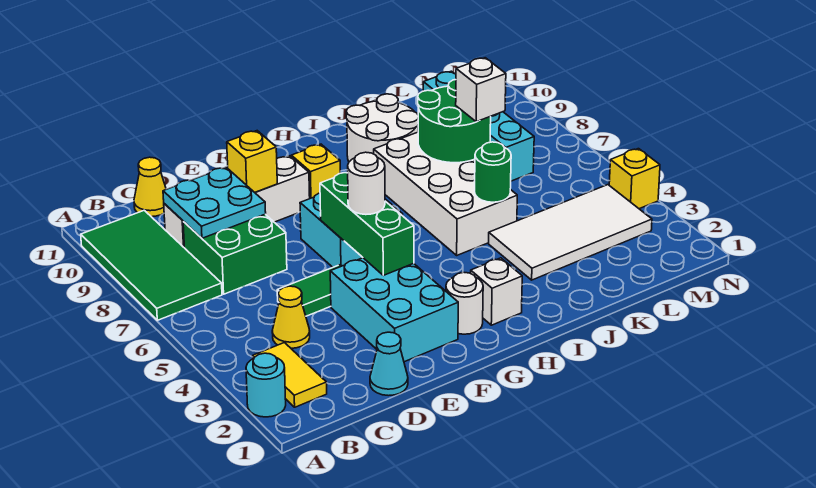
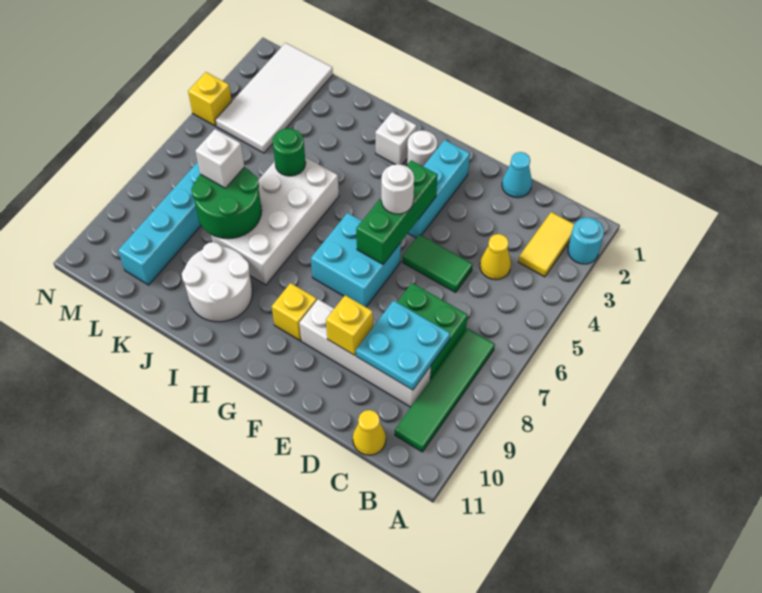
green 2x4 tile [81,210,222,320] -> green 1x4 tile [395,329,495,452]
cyan 2x3 brick [330,258,458,362] -> cyan 1x3 brick [408,140,470,238]
white 2x4 tile [489,185,652,280] -> white 2x4 tile turned to [215,43,333,153]

